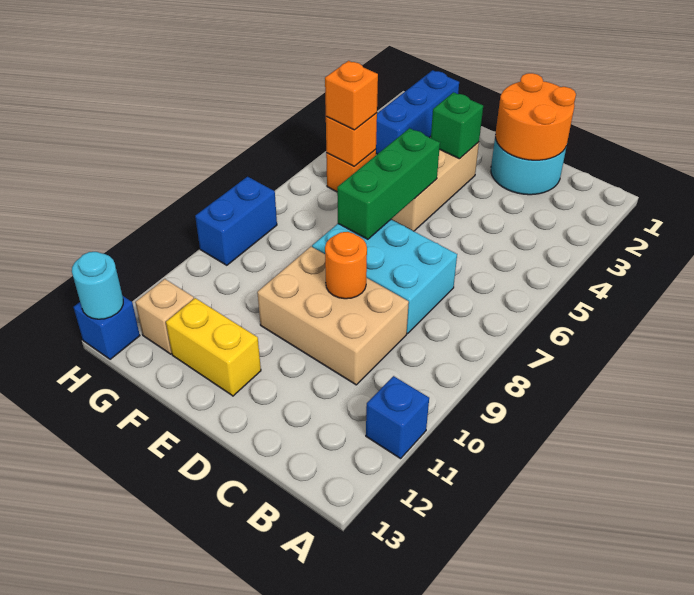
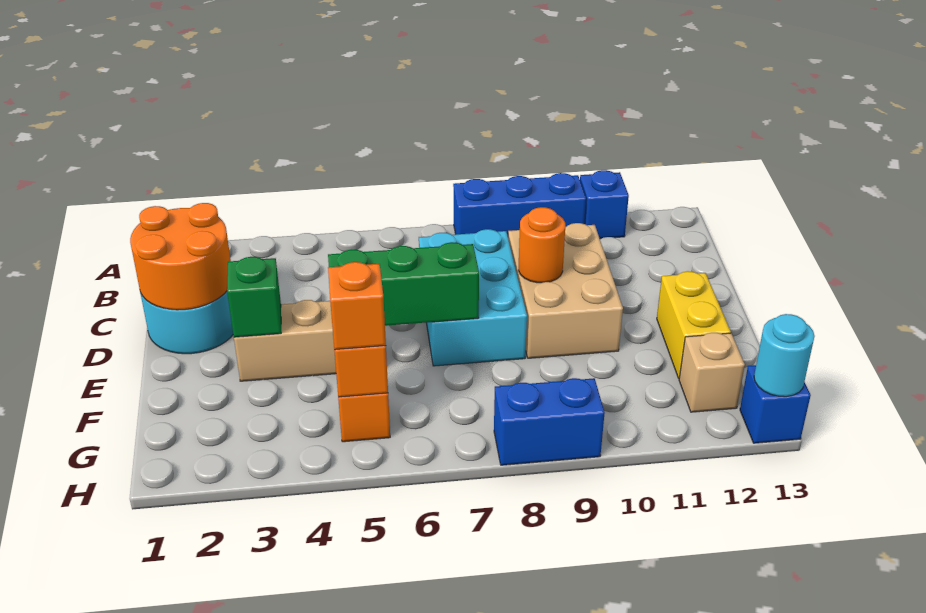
blue 1x3 brick [376,70,459,154] -> blue 1x3 brick moved to [453,173,586,236]

